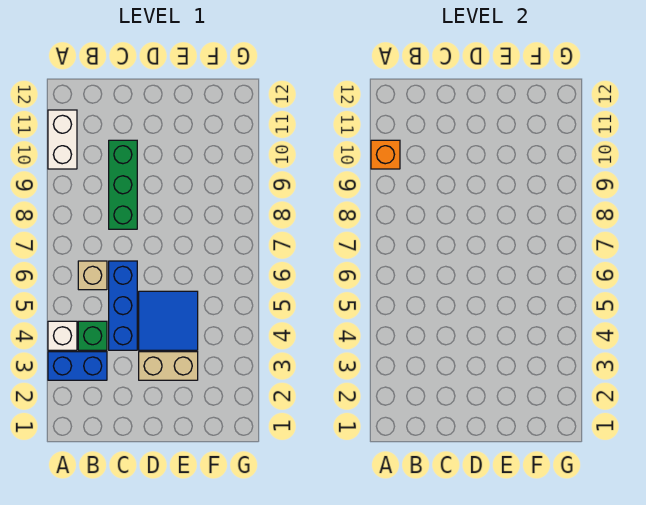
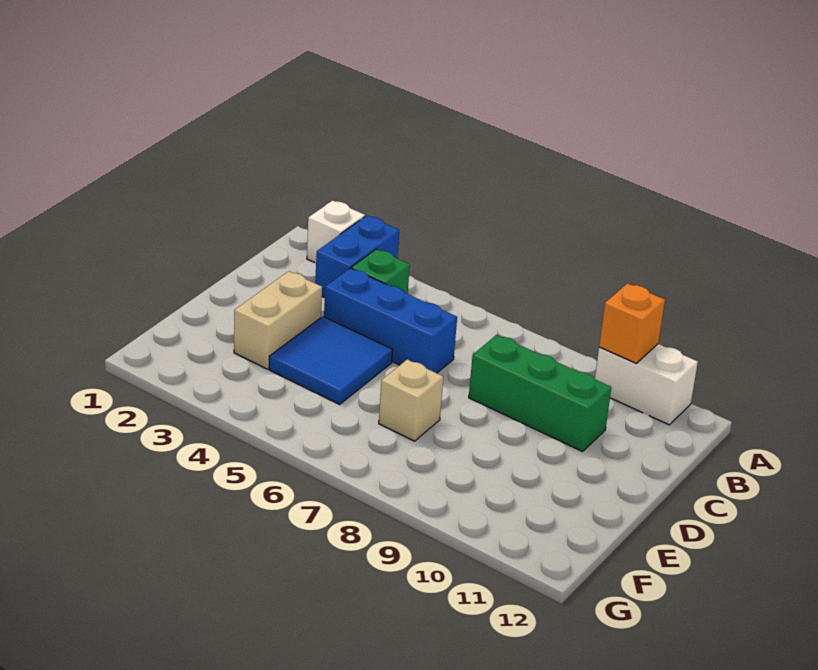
white 1x1 brick [48,321,77,350] -> white 1x1 brick moved to [307,201,365,263]
tan 1x1 brick [78,261,107,290] -> tan 1x1 brick moved to [379,360,443,441]

